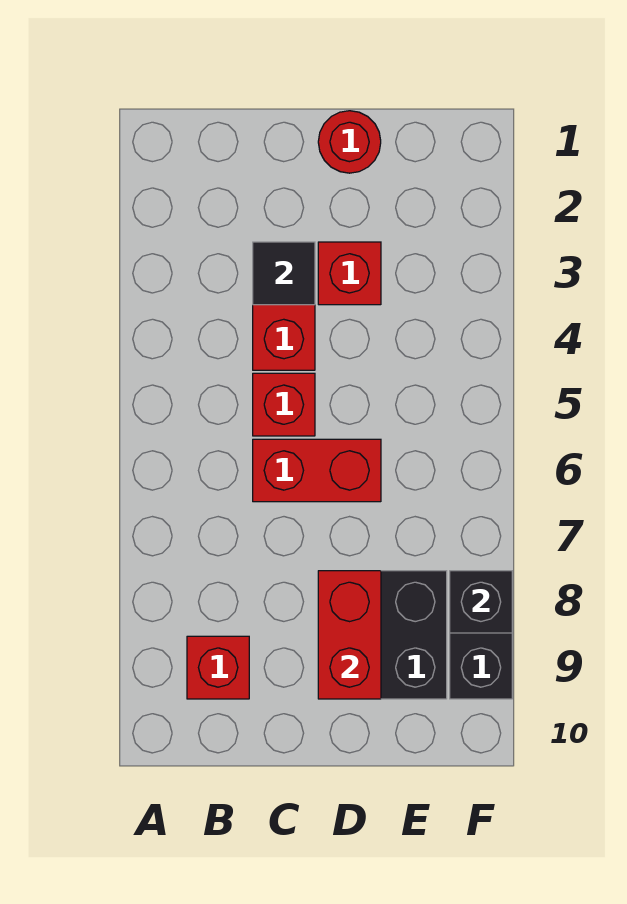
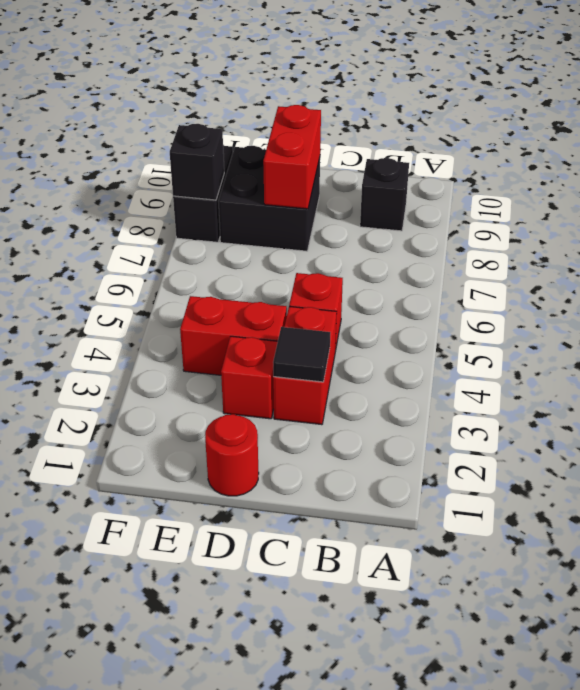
red 1x1 brick [187,636,249,699] -> black 1x1 brick [360,158,409,231]
red 1x2 brick [253,439,381,502] -> red 1x2 brick moved to [180,296,287,375]

